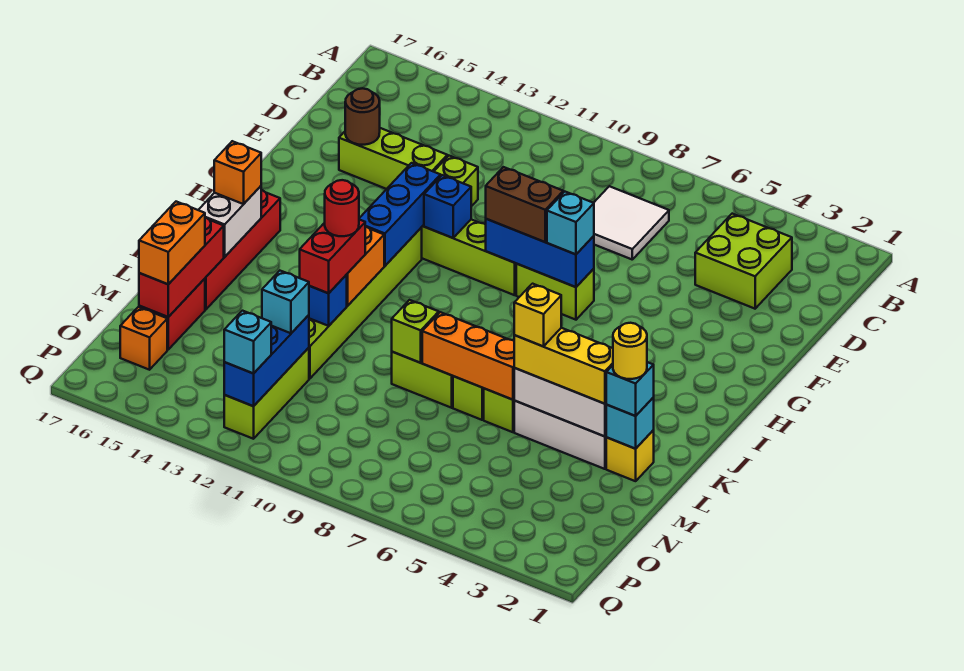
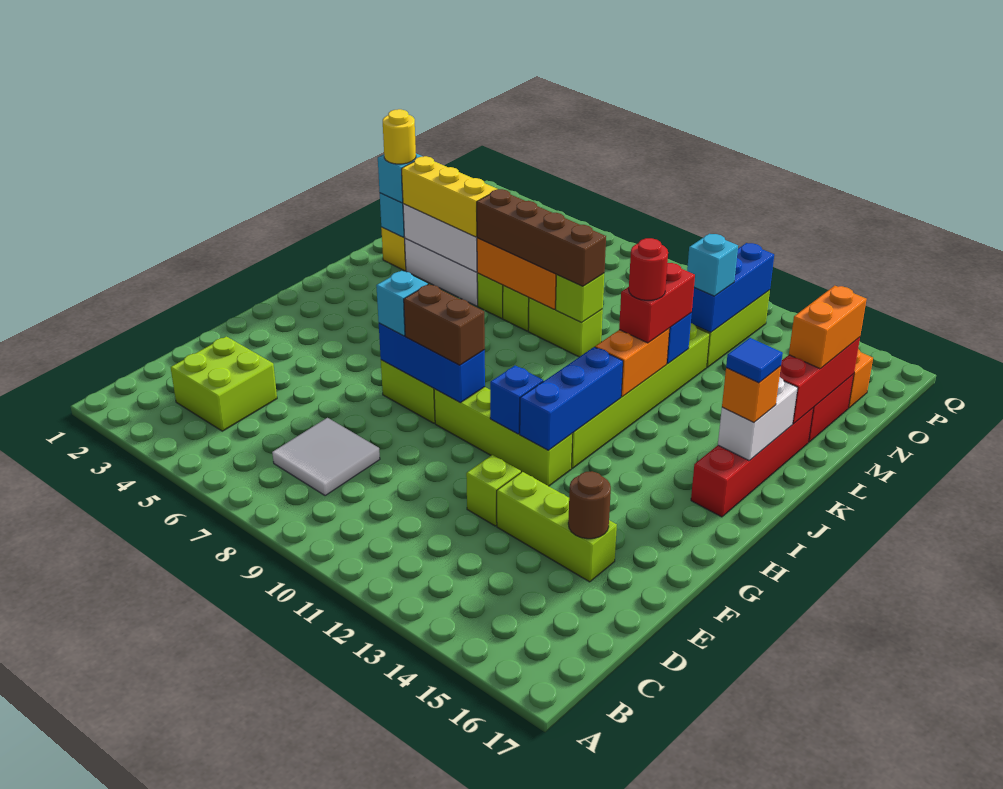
none -> blue 1x1 tile [726,338,783,383]
yellow 1x1 brick [514,284,561,346] -> none
none -> brown 1x4 brick [477,189,606,286]
cyan 1x1 brick [224,311,271,374] -> none

